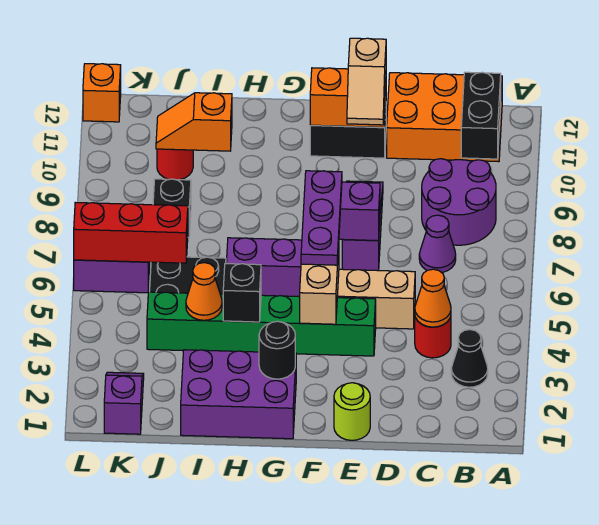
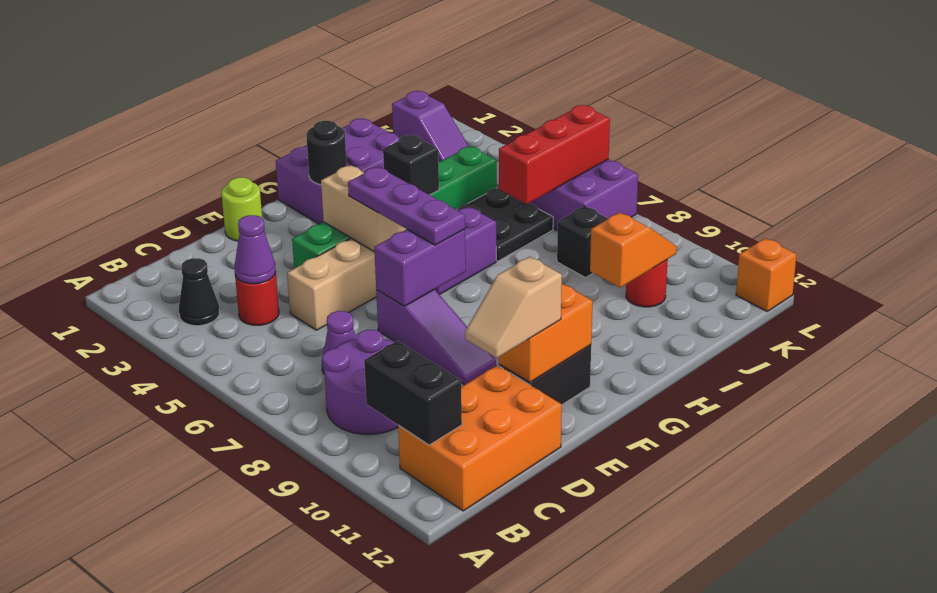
orange 1x1 cone [415,269,451,327] -> purple 1x1 cone [234,215,276,284]
tan 1x2 slope [347,38,386,125] -> tan 1x2 slope turned to [465,257,562,358]
orange 1x1 cone [186,263,222,320] -> none

